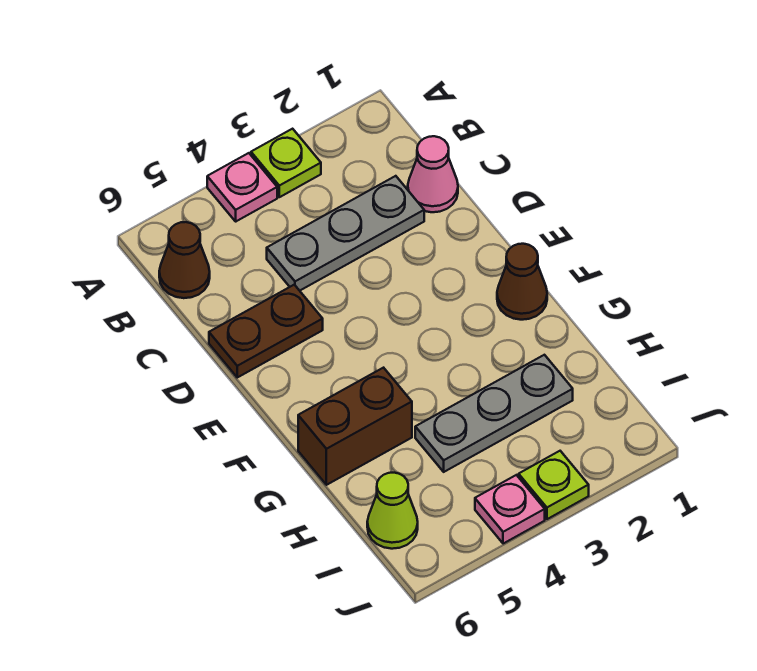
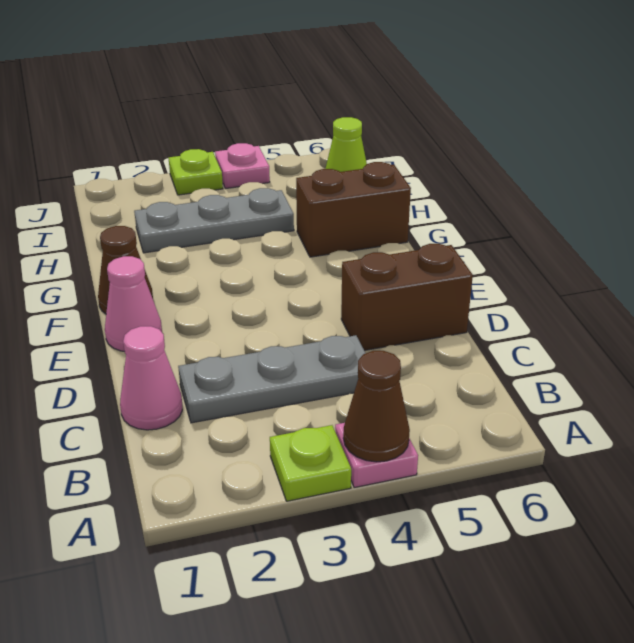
brown 1x1 cone [159,222,210,298] -> brown 1x1 cone moved to [343,351,410,462]
brown 1x2 plate [209,285,323,377] -> brown 1x2 brick [341,244,473,350]
none -> pink 1x1 cone [105,256,162,351]

